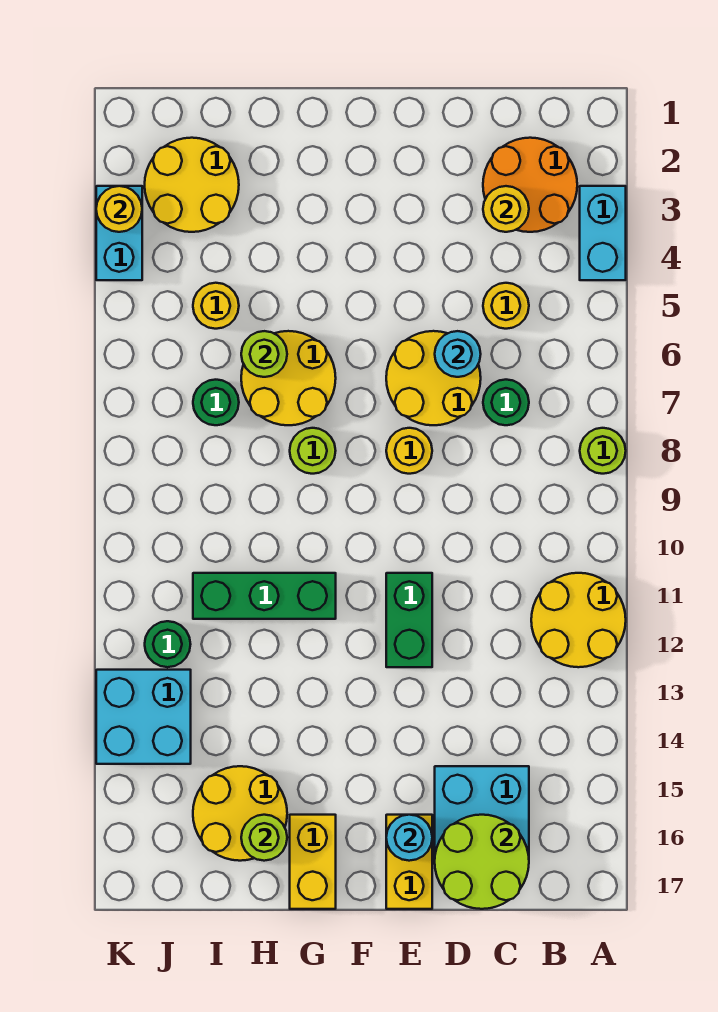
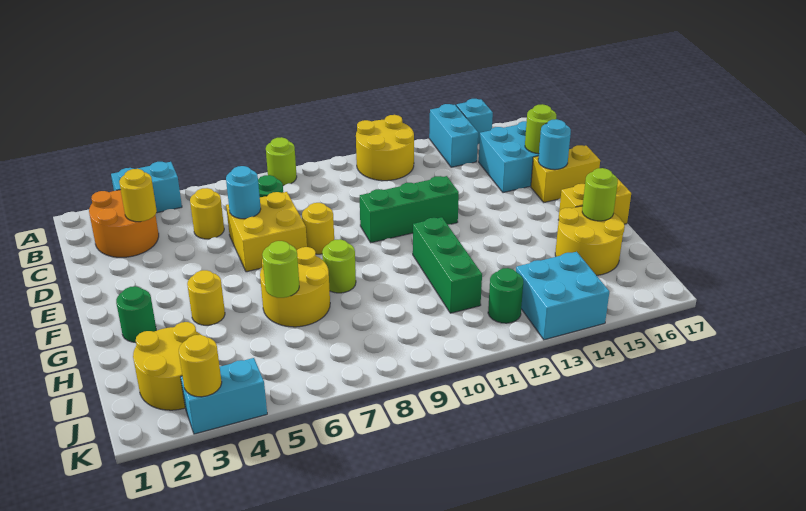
none -> cyan 1x2 brick [429,104,478,167]
none -> cyan 1x1 brick [456,99,493,144]
lime 2x2 round brick [435,815,529,909] -> lime 1x1 round brick [525,104,556,154]
yellow 2x2 round brick [386,331,481,425] -> yellow 2x2 brick [226,192,307,272]
green 1x2 brick [386,573,432,667] -> green 1x3 brick [360,176,459,243]
yellow 1x1 round brick [193,283,239,329] -> yellow 1x1 round brick moved to [187,270,225,325]
green 1x1 round brick [193,380,239,425] -> green 1x1 round brick moved to [116,286,156,342]

